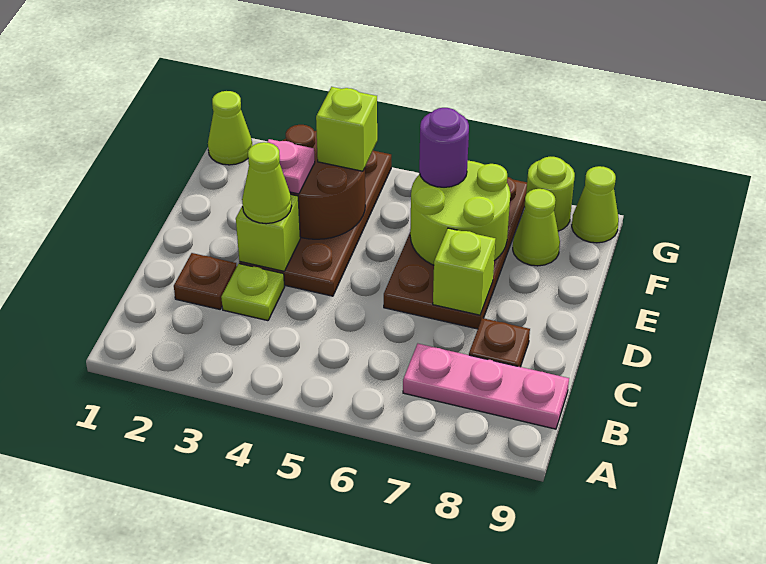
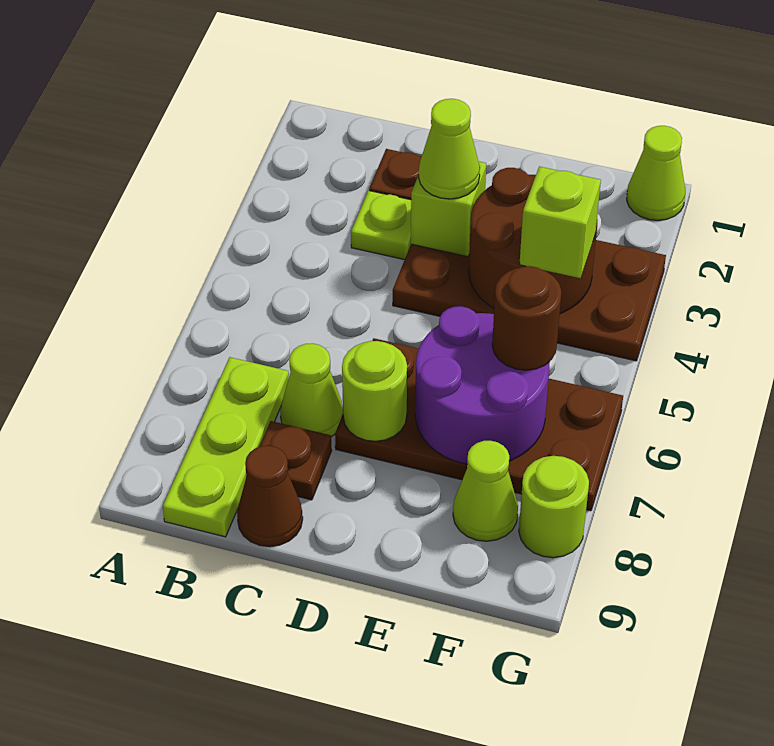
pink 1x3 plate [403,344,569,429] -> lime 1x3 plate [163,357,289,537]
none -> brown 1x1 cone [237,446,303,547]
lime 1x1 brick [433,228,495,315] -> lime 1x1 round brick [342,341,407,441]
pink 1x1 plate [267,139,315,194] -> none
lime 2x2 round brick [410,161,510,265] -> purple 2x2 round brick [415,306,549,464]
purple 1x1 round brick [419,108,469,187] -> brown 1x1 round brick [492,266,562,370]
lime 1x1 cone [572,166,619,243] -> lime 1x1 cone moved to [280,343,343,437]

